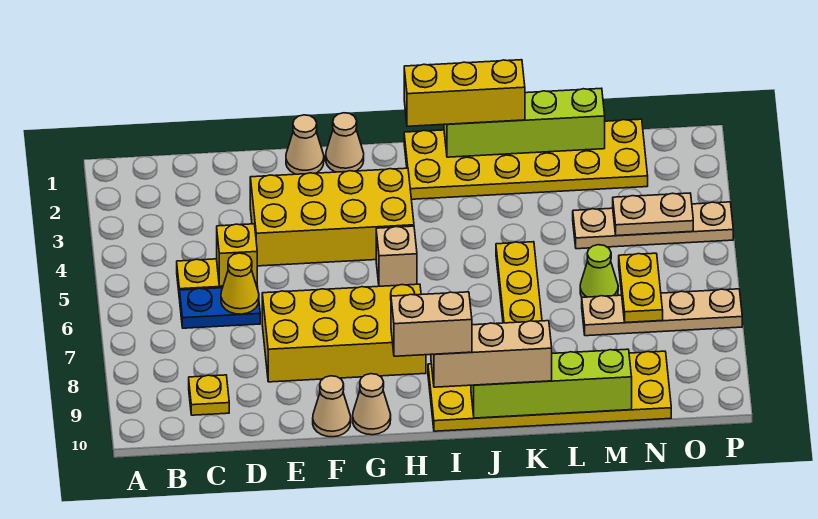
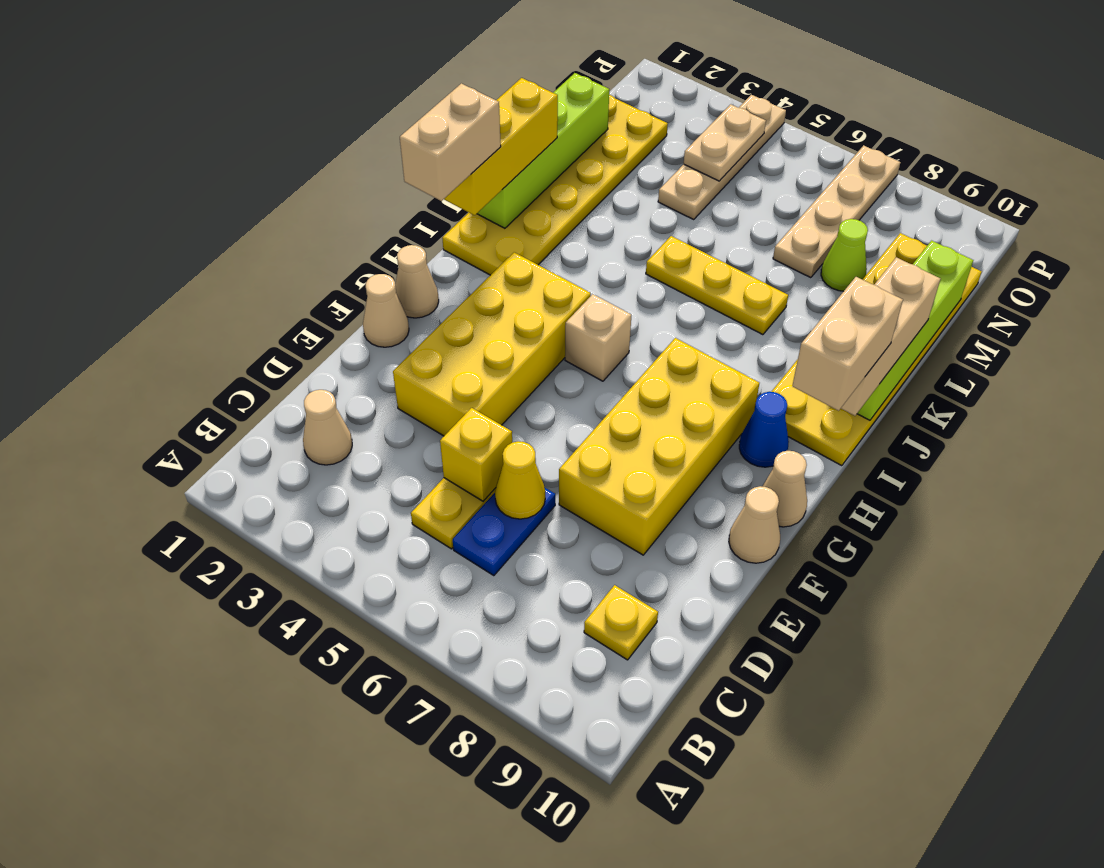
none -> tan 1x1 cone [303,390,352,465]
none -> tan 1x2 brick [400,83,501,201]
none -> blue 1x1 cone [739,392,789,467]
lime 1x1 cone [580,245,618,297] -> lime 1x1 cone moved to [821,219,868,291]
yellow 1x2 plate [619,253,663,323] -> none

